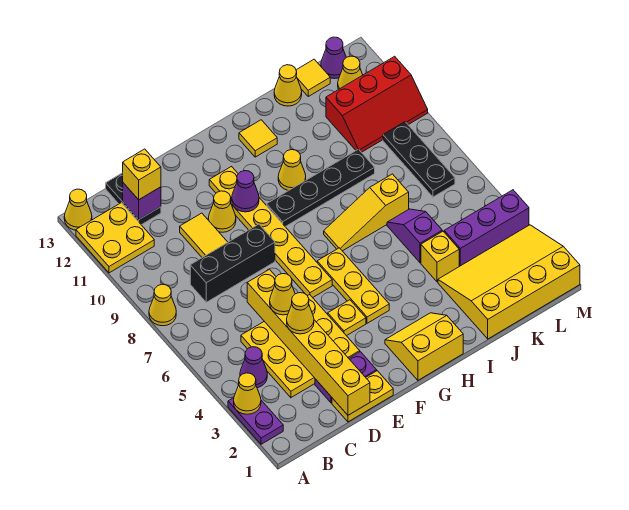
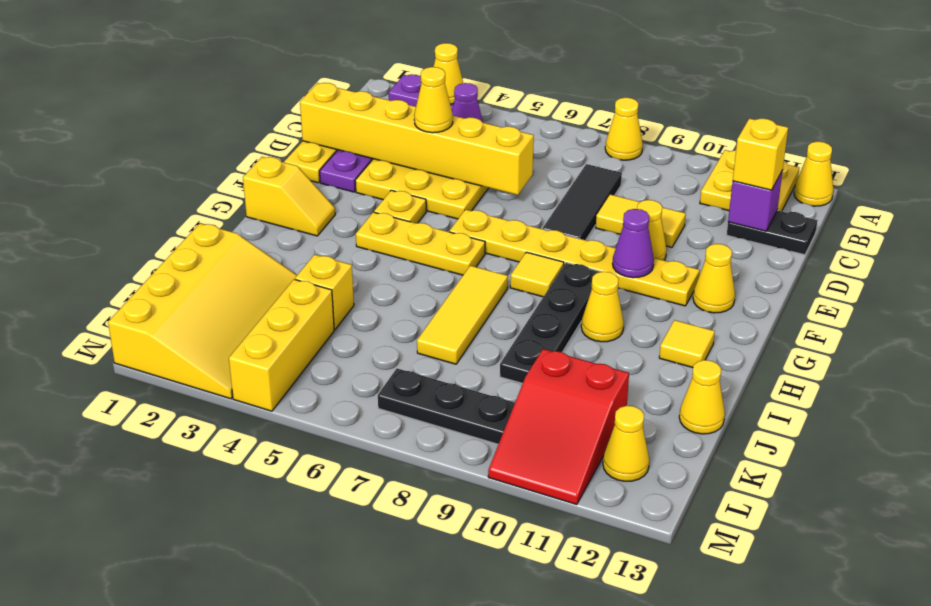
black 1x3 brick [190,224,275,302] -> black 1x3 tile [543,164,622,240]
yellow 1x1 cone [270,274,295,315] -> yellow 1x1 cone moved to [693,244,735,313]
yellow 2x2 slope [385,313,463,380] -> yellow 1x2 slope [243,157,335,236]
yellow 1x3 slope [324,174,409,251] -> yellow 1x3 tile [417,266,508,364]
purple 1x2 slope [387,209,442,263] -> none
purple 1x3 brick [444,190,529,266] -> yellow 1x3 brick [229,279,334,411]
red 2x3 slope [326,56,428,152] -> red 2x3 slope turned to [488,349,629,505]
yellow 1x1 tile [296,59,330,96] -> yellow 1x1 tile moved to [510,252,564,297]
purple 1x1 cone [321,37,346,79] -> none

